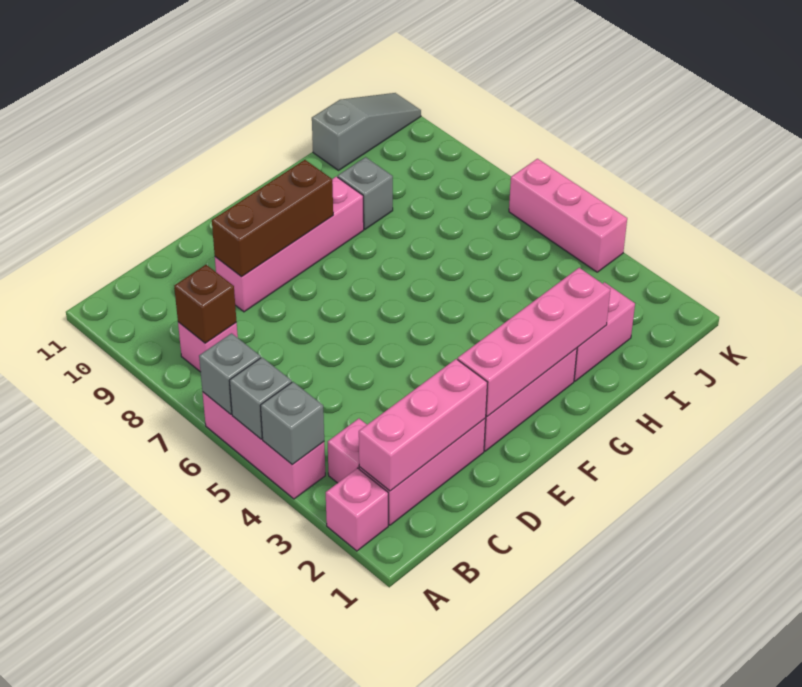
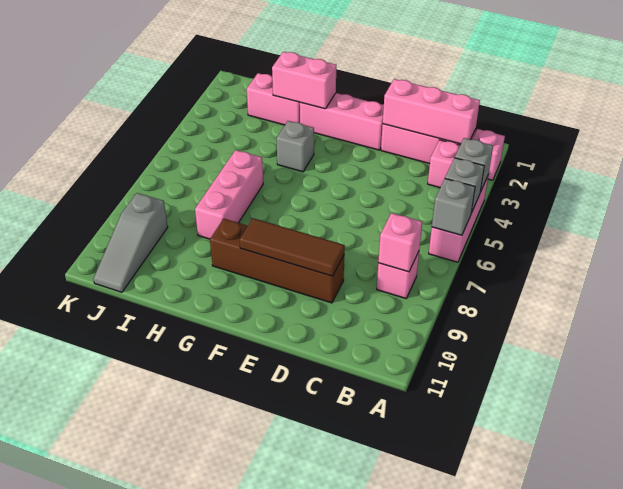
brown 1x1 brick [174,265,237,343] -> pink 1x1 brick [378,213,422,272]
pink 1x4 brick [215,177,364,312] -> brown 1x4 brick [210,219,344,303]
brown 1x3 brick [212,160,333,277] -> brown 1x3 tile [240,218,345,276]
pink 1x4 brick [458,268,610,416] -> pink 1x2 brick [272,52,336,109]
grey 1x1 brick [338,157,393,229] -> grey 1x1 brick moved to [276,121,314,172]
grey 1x3 slope [312,93,421,170] -> grey 1x3 slope turned to [94,193,168,292]
pink 1x3 brick [509,159,627,272] -> pink 1x3 brick moved to [195,150,263,239]

